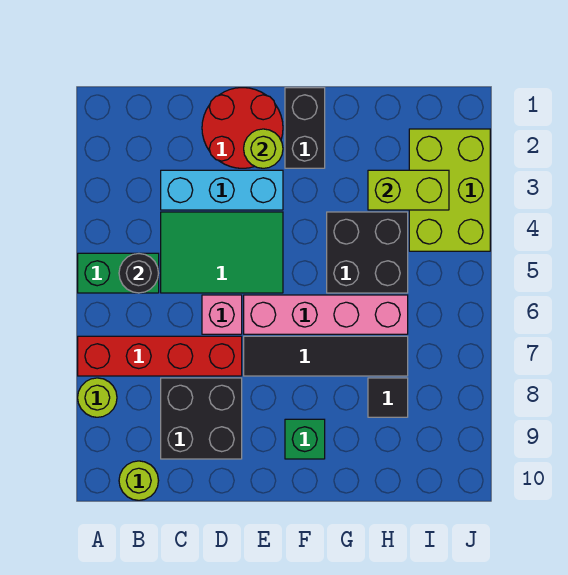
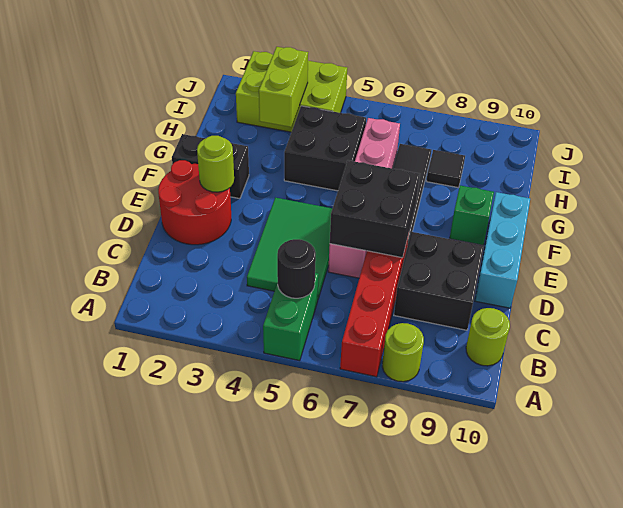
cyan 1x3 brick [161,170,283,210] -> cyan 1x3 brick moved to [475,192,530,308]
none -> black 2x2 brick [330,160,420,258]

